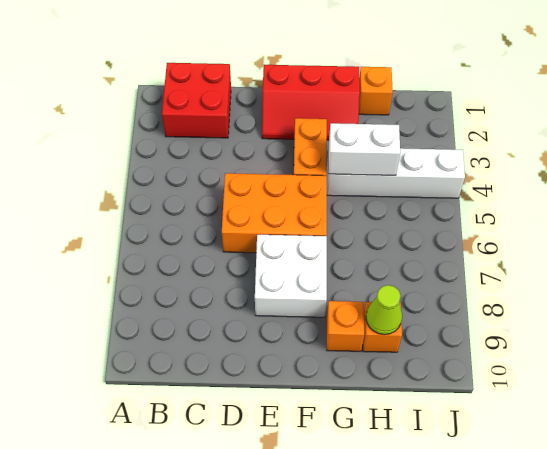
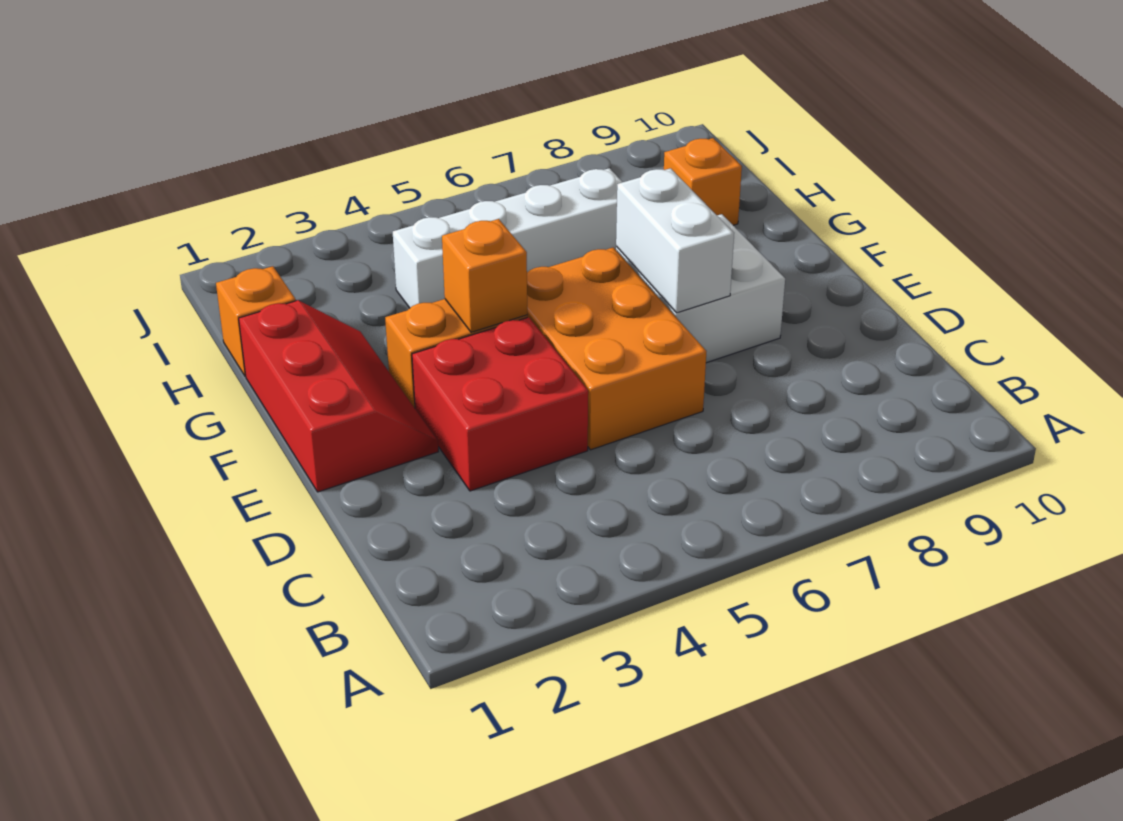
red 2x2 brick [162,63,231,138] -> red 2x2 brick moved to [412,317,588,491]
white 1x4 brick [327,148,465,198] -> white 1x4 brick turned to [393,168,622,308]
white 1x2 brick [328,123,400,175] -> white 1x2 brick moved to [616,168,734,313]
orange 1x1 brick [327,301,364,351] -> orange 1x1 brick moved to [442,219,527,332]
lime 1x1 cone [366,285,402,335] -> none

